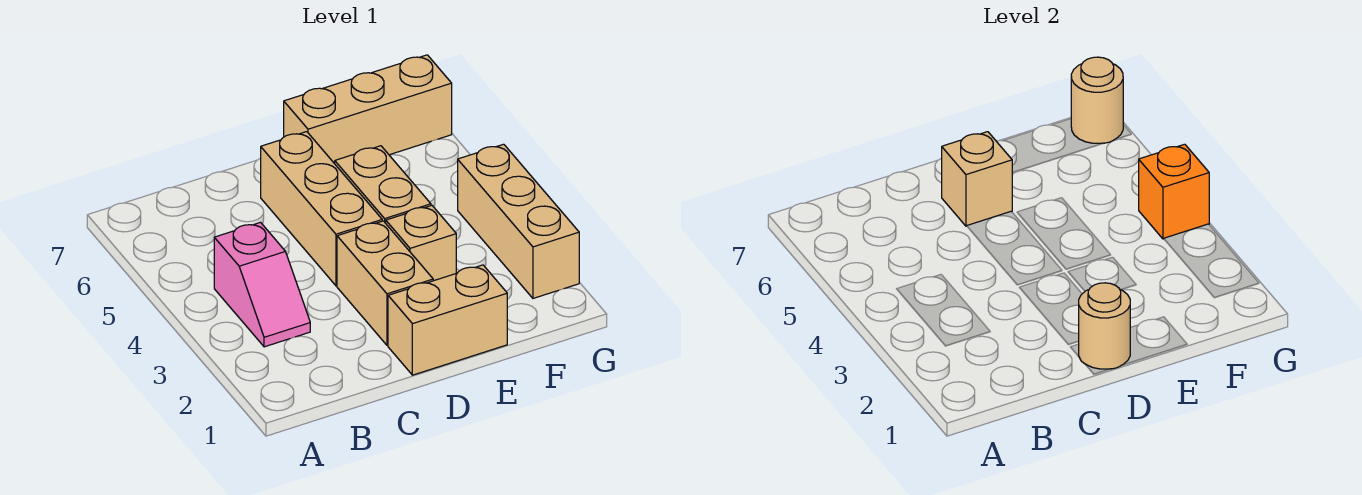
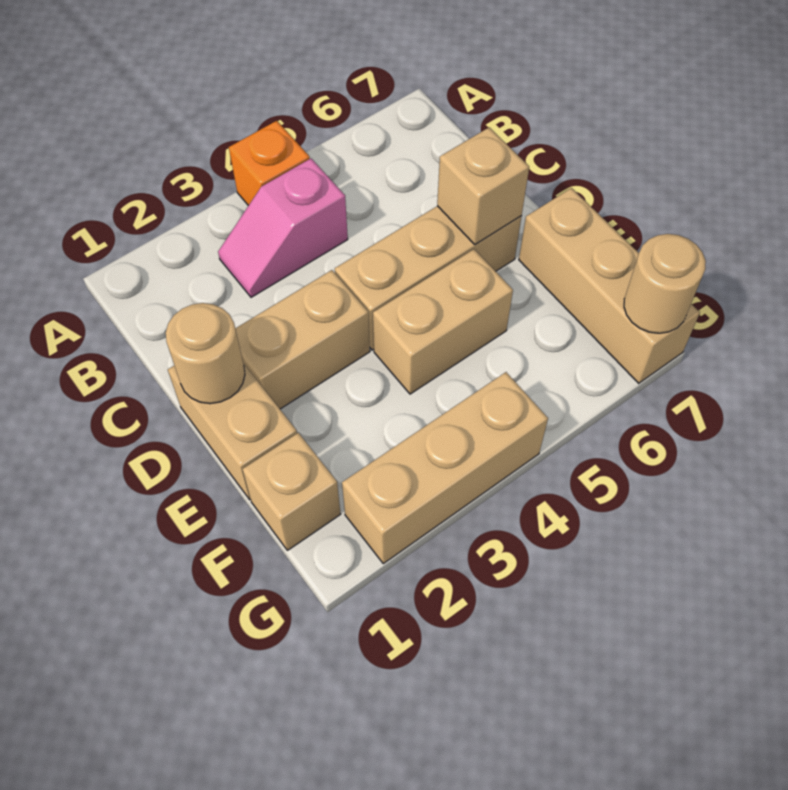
tan 1x1 brick [386,205,456,281] -> tan 1x1 brick moved to [243,433,340,550]
orange 1x1 brick [1139,144,1209,239] -> orange 1x1 brick moved to [229,121,310,206]

